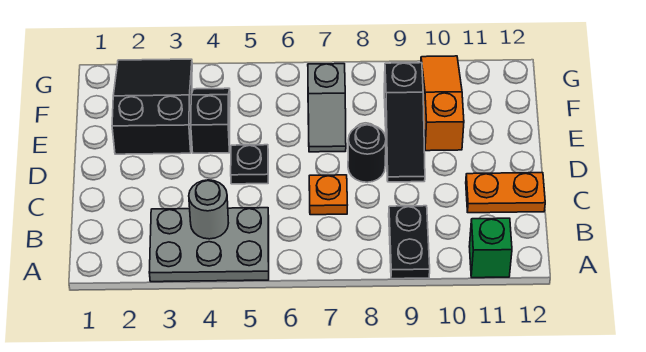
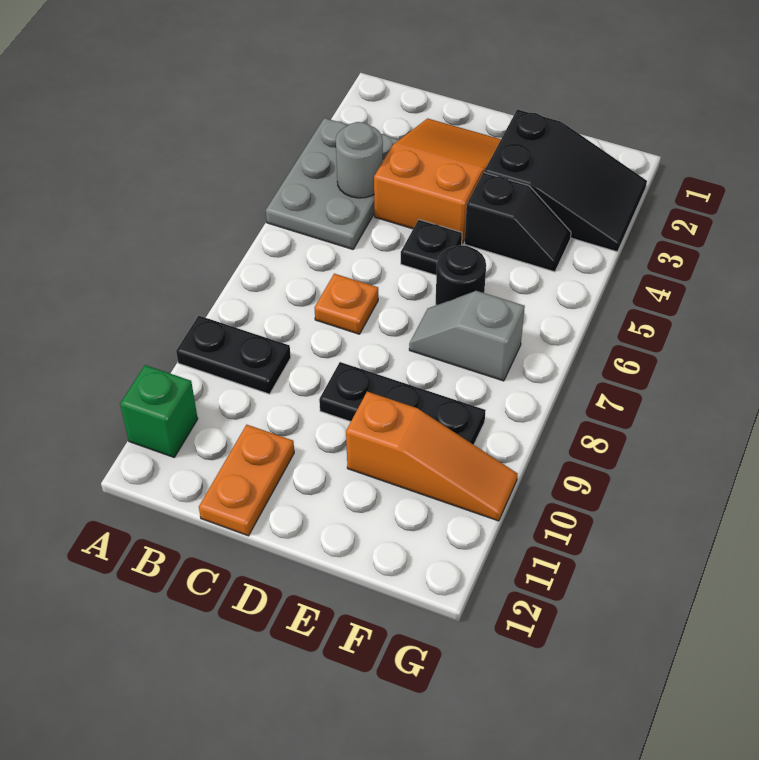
none -> orange 2x3 slope [374,118,501,243]
black 1x1 round brick [348,125,386,182] -> black 1x1 round brick moved to [436,245,486,305]
black 1x3 slope [384,63,425,182] -> black 1x3 plate [319,362,486,445]

